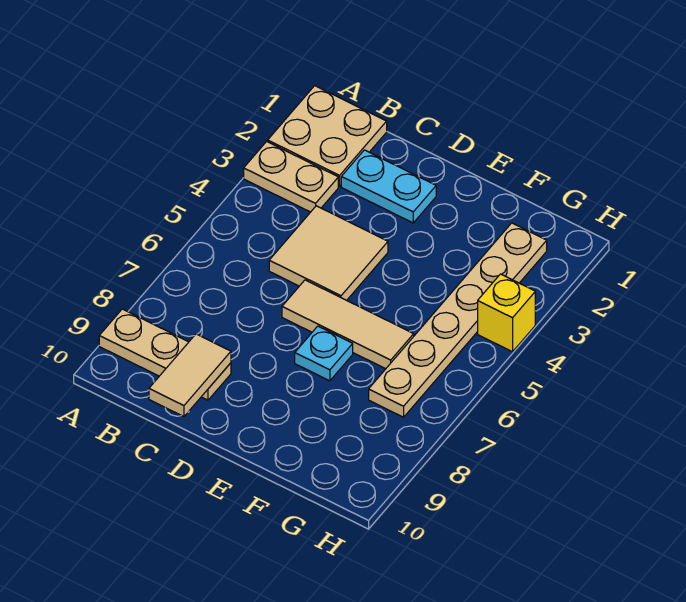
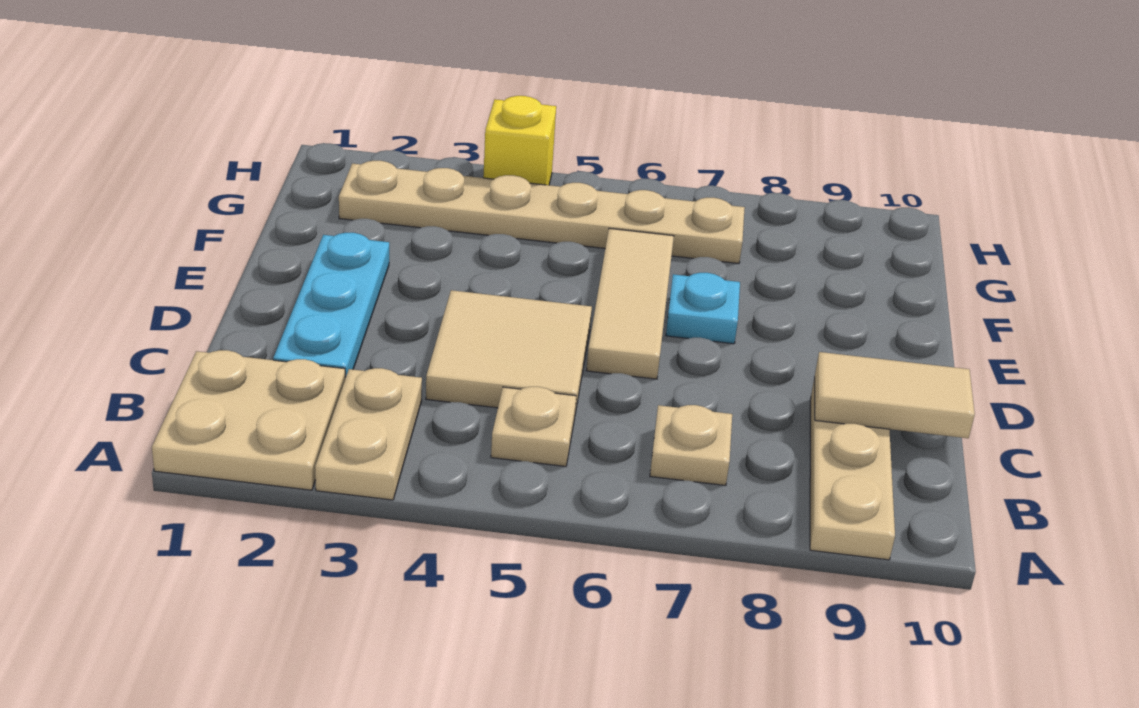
none -> tan 1x1 plate [491,387,576,466]
none -> tan 1x1 plate [650,405,732,486]
cyan 1x2 plate [341,150,436,223] -> cyan 1x3 plate [273,233,389,378]

